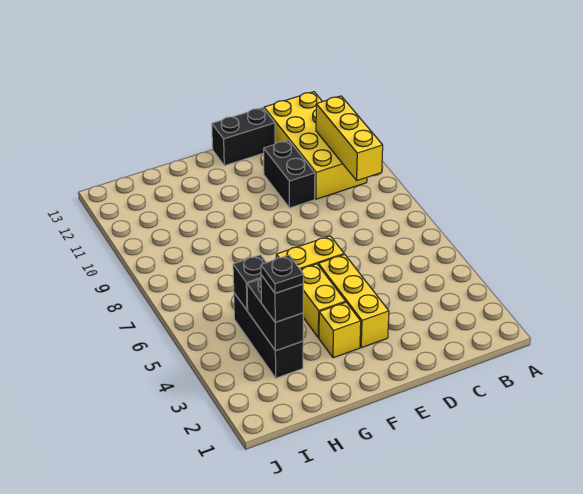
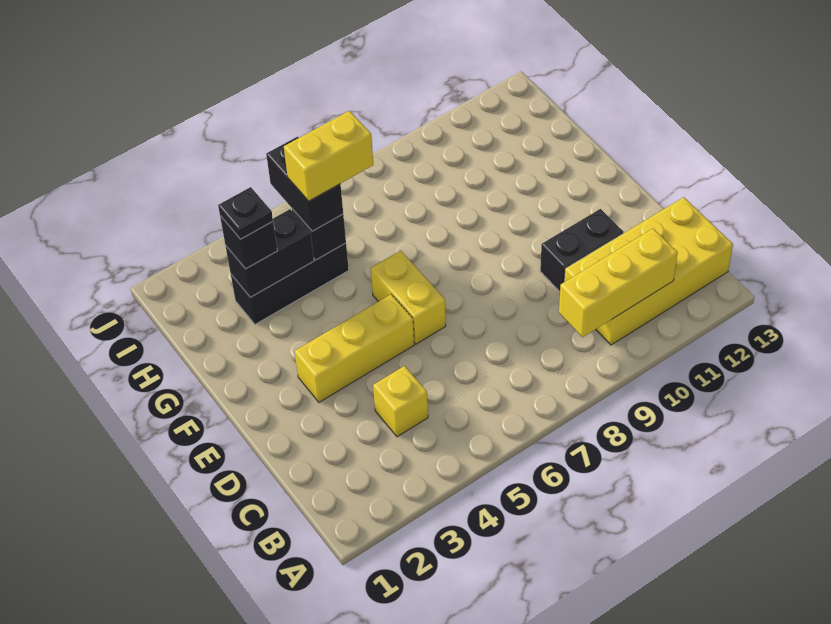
black 1x2 brick [212,108,275,166] -> black 1x2 brick moved to [266,137,343,231]
yellow 1x1 brick [319,302,361,358] -> yellow 1x1 brick moved to [373,366,428,437]
yellow 1x2 brick [300,264,346,338] -> yellow 1x2 brick moved to [284,111,373,201]

